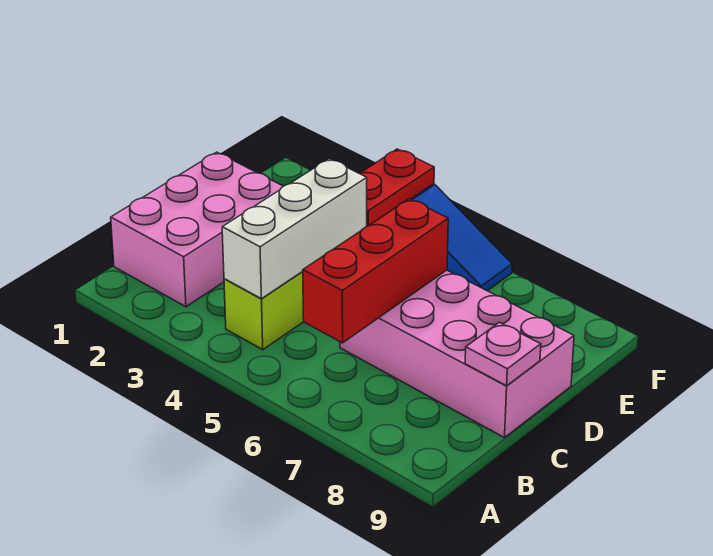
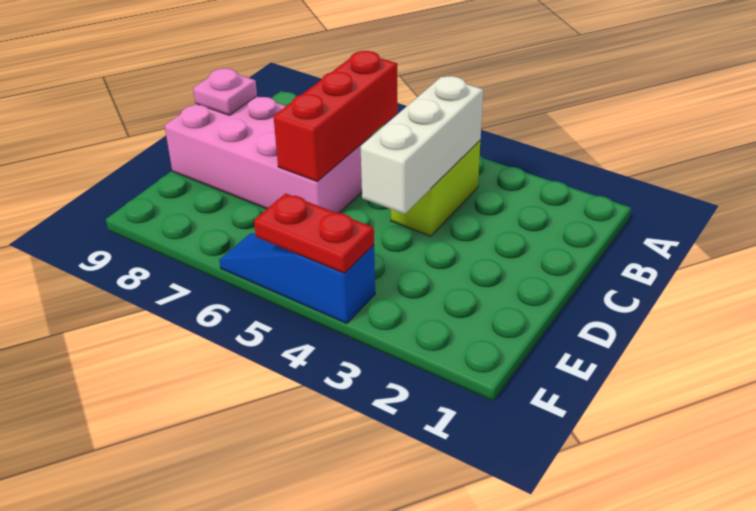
pink 2x3 brick [111,152,283,307] -> none
red 1x2 plate [360,149,434,226] -> red 1x2 plate turned to [254,193,374,273]

